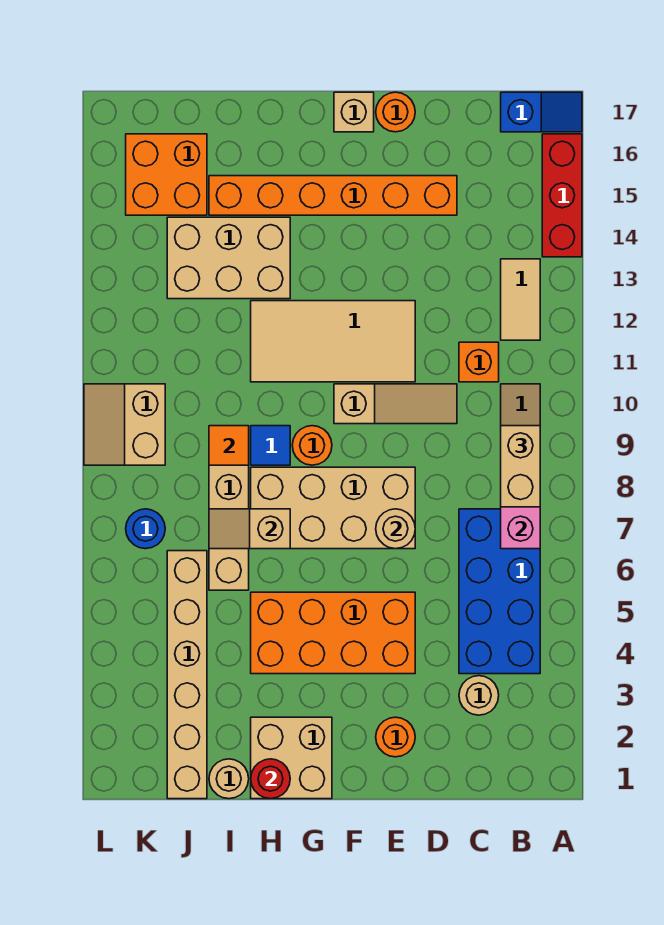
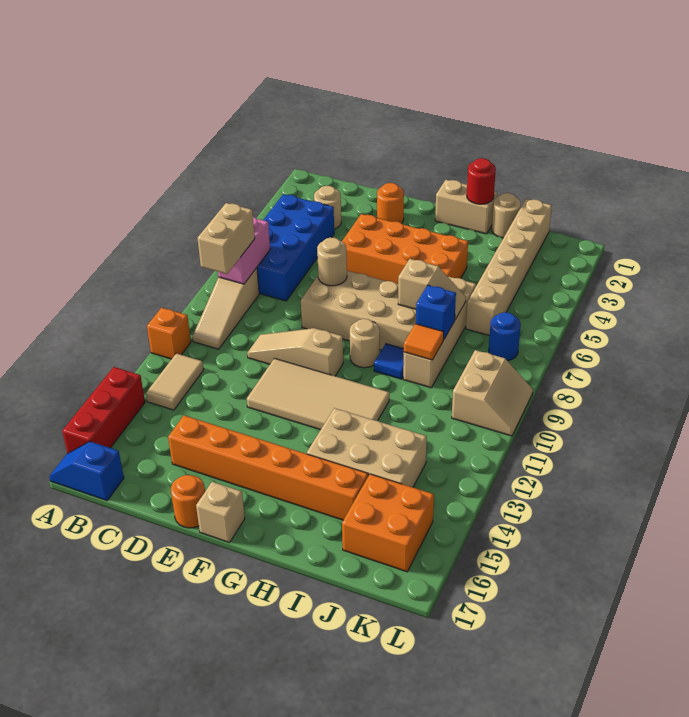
orange 1x1 brick [459,342,499,382] -> orange 1x1 brick moved to [147,308,191,359]
tan 2x2 brick [251,717,332,799] -> tan 1x2 brick [435,180,497,234]
orange 1x1 round brick [292,426,332,465] -> tan 1x1 round brick [350,319,380,368]
none -> blue 1x1 brick [416,285,456,340]

